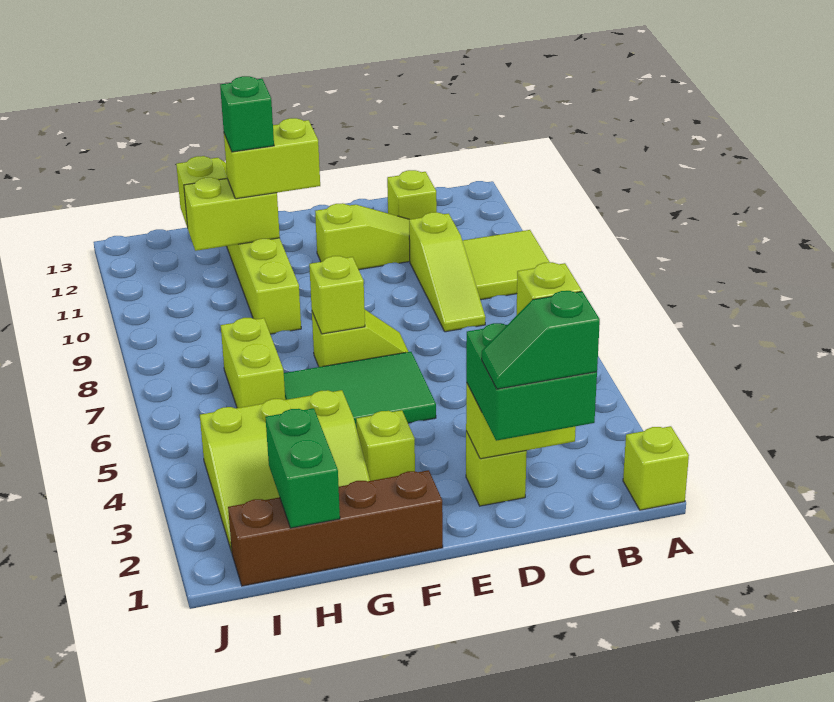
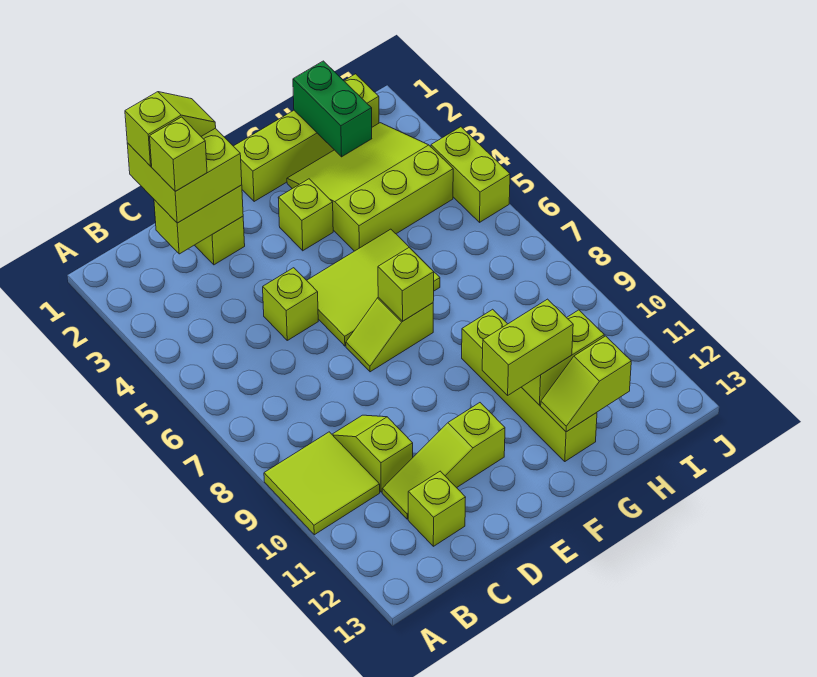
lime 1x1 brick [623,426,689,510] -> lime 1x1 brick moved to [263,268,318,340]
green 2x2 brick [466,323,597,441] -> lime 2x2 brick [127,128,242,223]
green 1x2 slope [482,291,600,389] -> lime 1x2 slope [125,92,216,166]
lime 1x3 slope [409,212,486,332] -> lime 1x2 slope [332,415,413,492]
green 2x3 tile [284,352,436,429] -> lime 2x3 tile [307,229,440,346]
brown 1x4 brick [228,470,443,586] -> lime 1x4 brick [234,74,379,202]
green 1x1 brick [220,76,274,152] -> none
lime 1x2 brick [221,318,285,408] -> lime 1x2 brick moved to [431,127,510,222]

